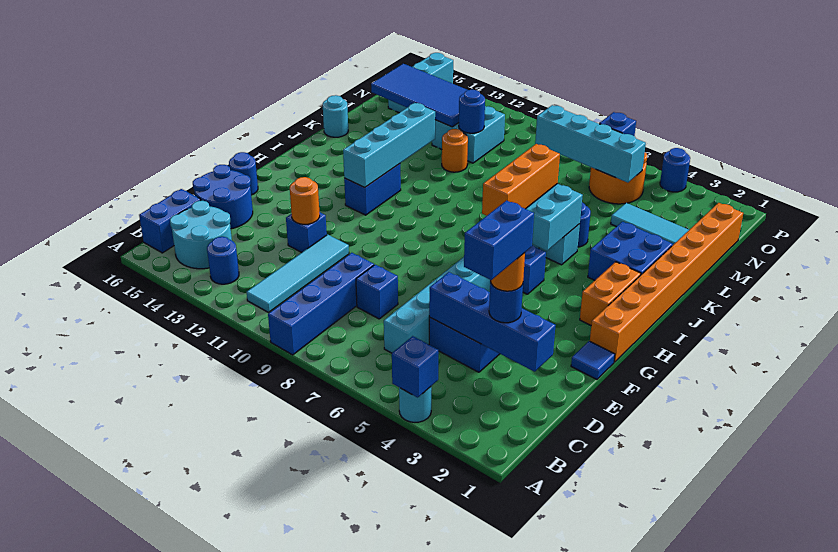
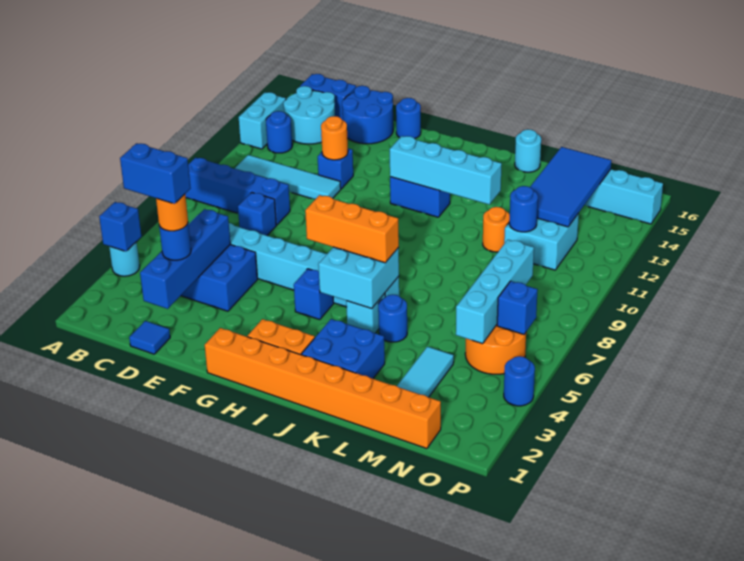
none -> cyan 1x2 brick [239,92,286,149]
blue 1x1 tile [571,341,615,379] -> blue 1x1 tile moved to [129,321,170,354]

